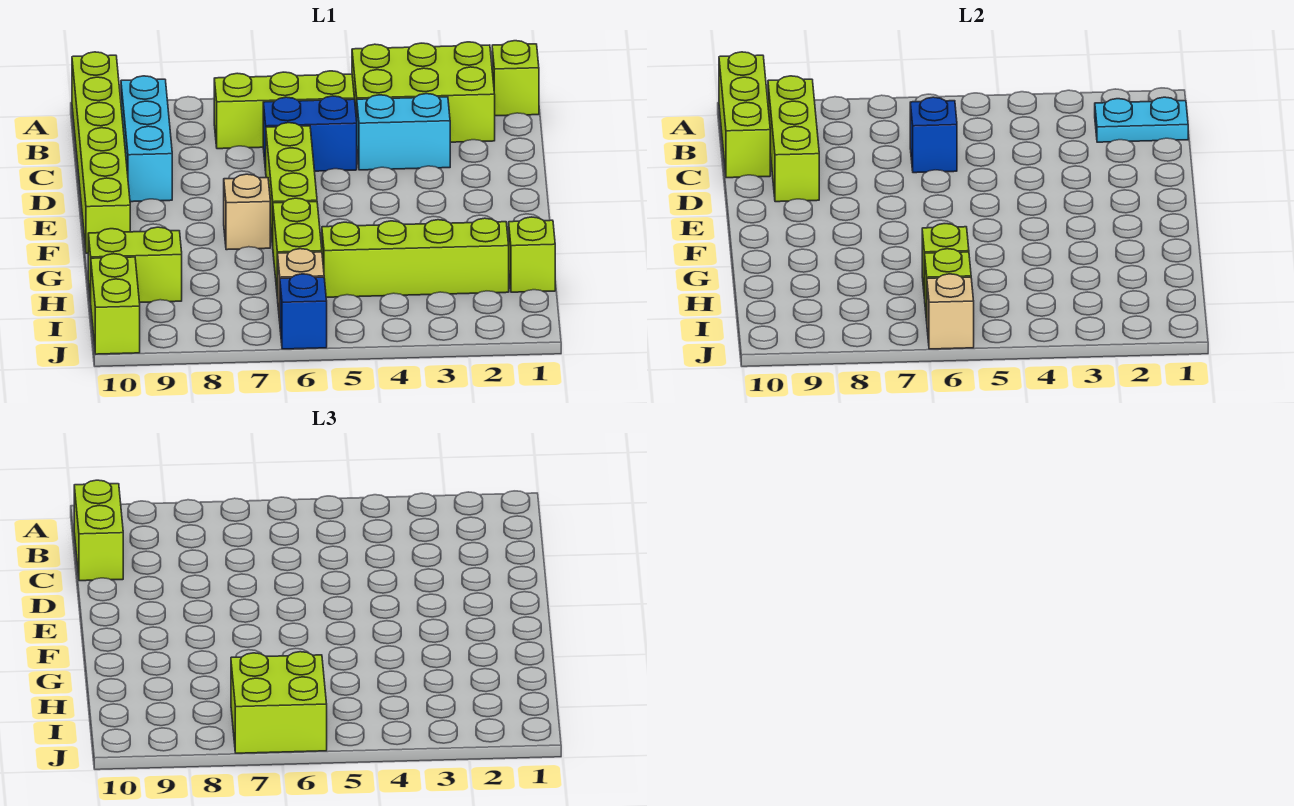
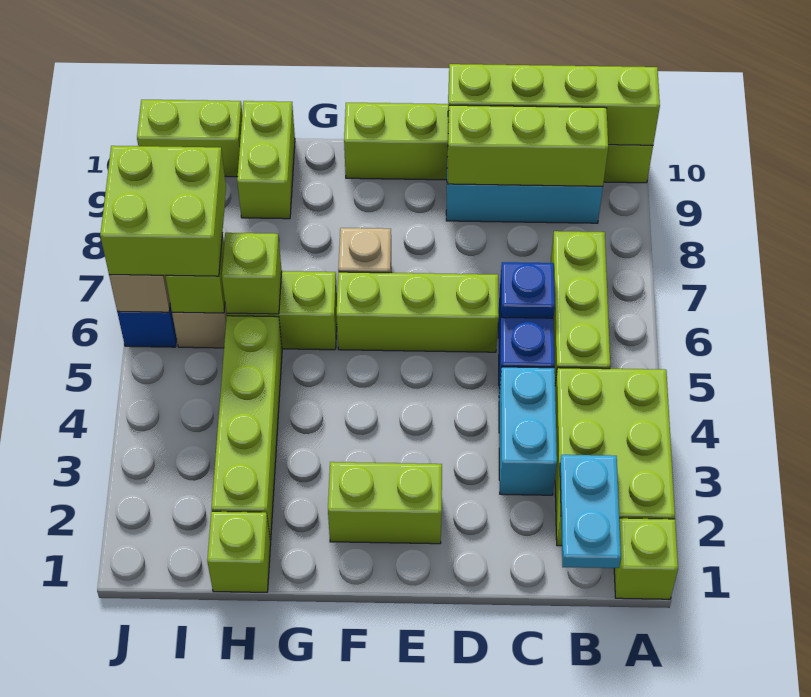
lime 1x3 brick [719,52,770,178] -> lime 1x4 brick [448,64,660,145]
lime 1x2 brick [74,480,123,581] -> lime 1x2 brick moved to [328,462,442,544]
blue 1x1 brick [910,97,957,173] -> blue 1x1 plate [501,262,555,318]

